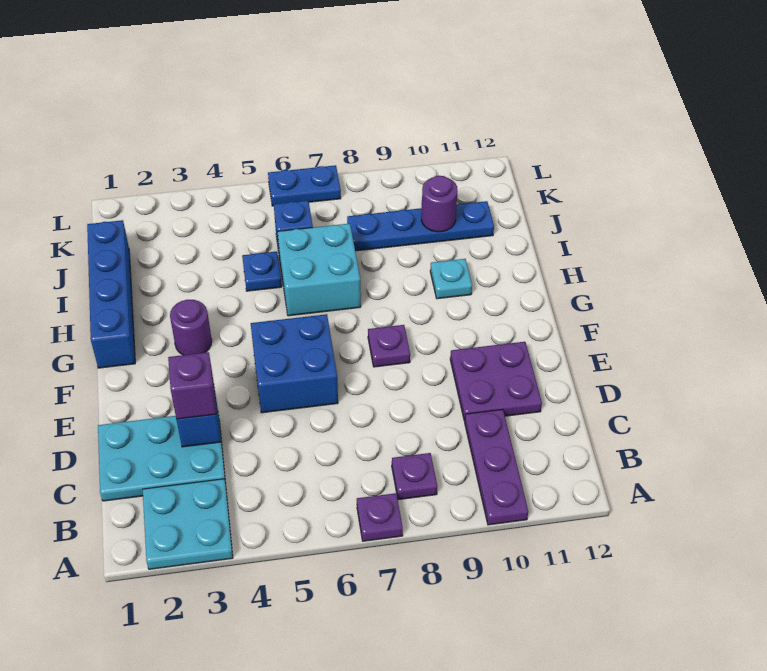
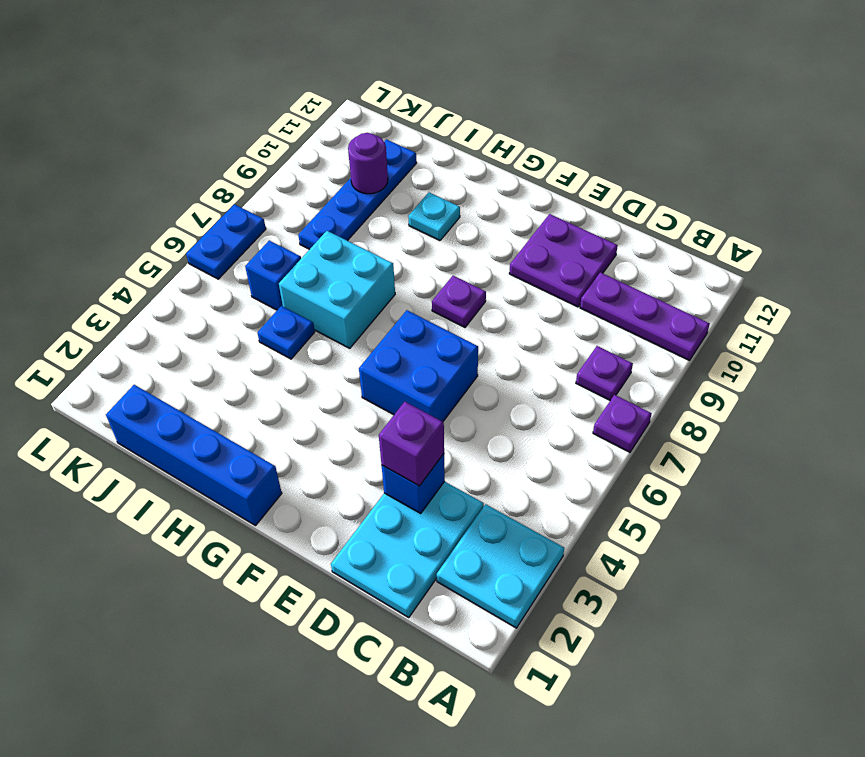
purple 1x1 round brick [170,300,212,355] -> none

